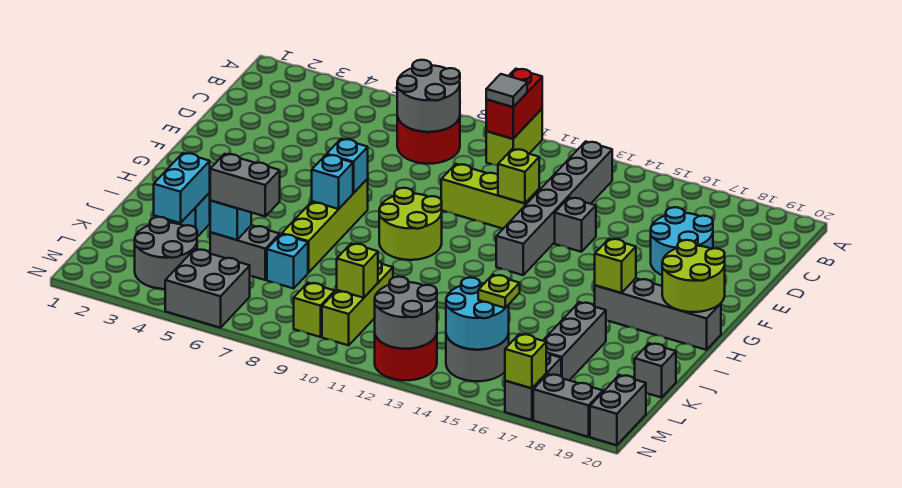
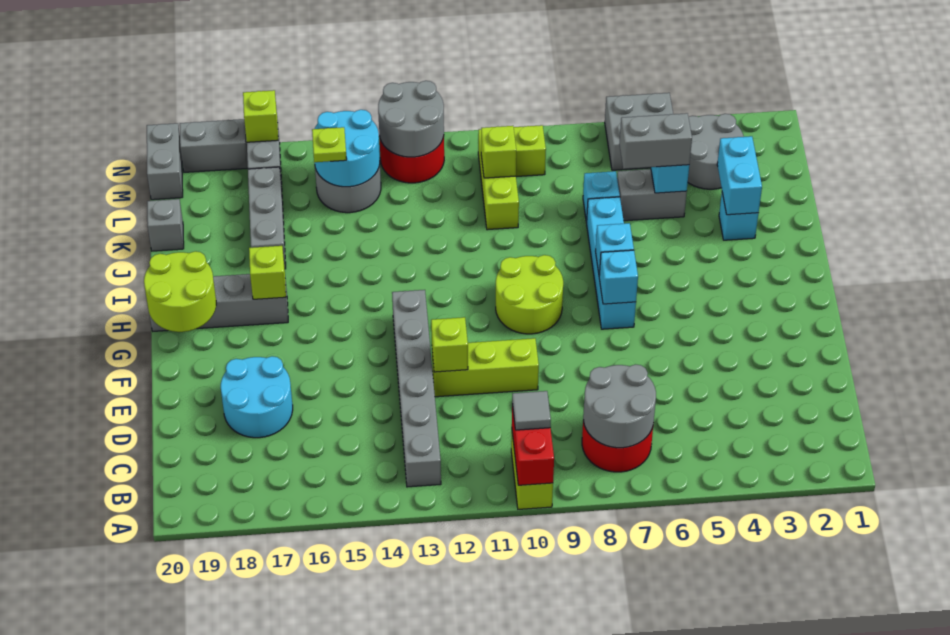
grey 1x1 brick [555,198,596,252] -> none
lime 1x4 brick [282,179,368,273] -> cyan 1x4 brick [587,197,636,329]

